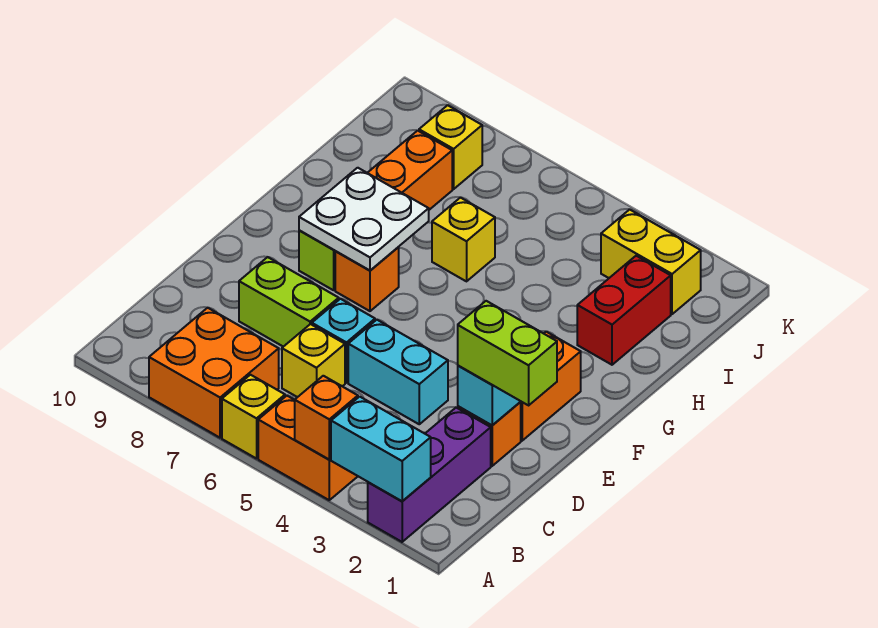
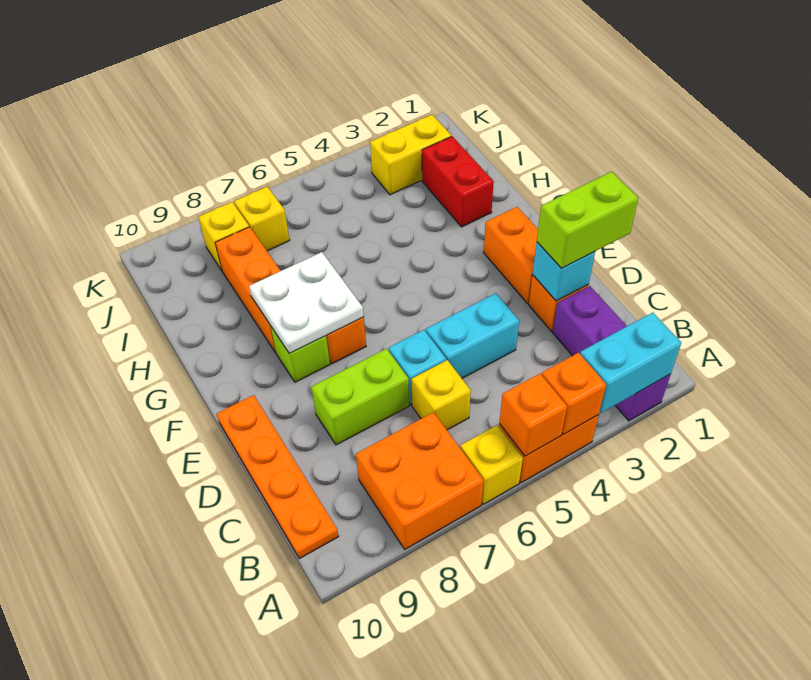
none -> orange 1x1 brick [499,374,567,456]
none -> orange 1x4 plate [217,395,339,559]
yellow 1x1 brick [432,197,495,281] -> yellow 1x1 brick moved to [234,187,290,251]

